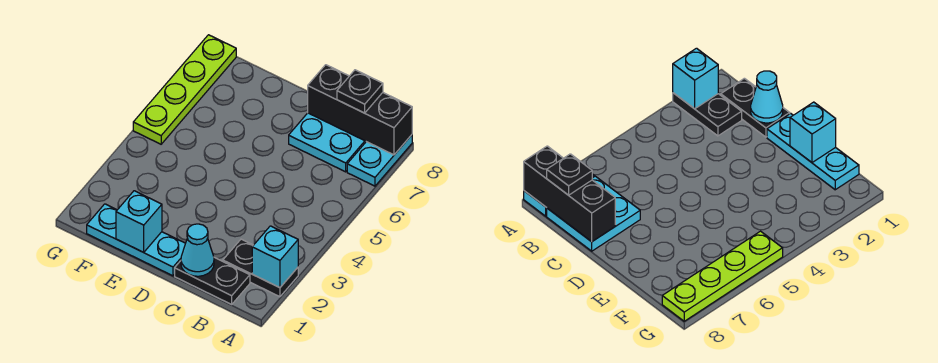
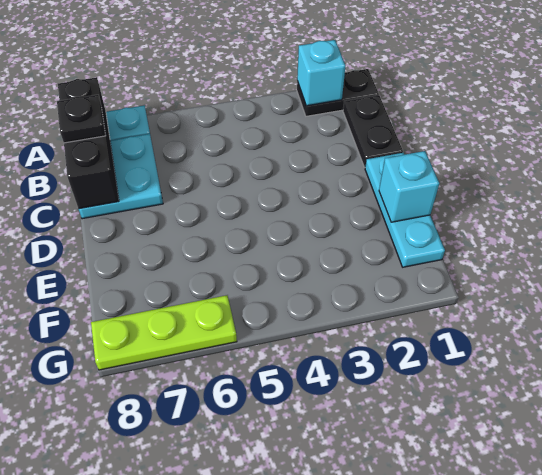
black 1x2 plate [223,239,298,297] -> black 1x2 plate turned to [297,69,379,116]
cyan 1x1 cone [181,224,214,276] -> none
lime 1x4 plate [133,35,236,144] -> lime 1x3 plate [91,295,237,370]

